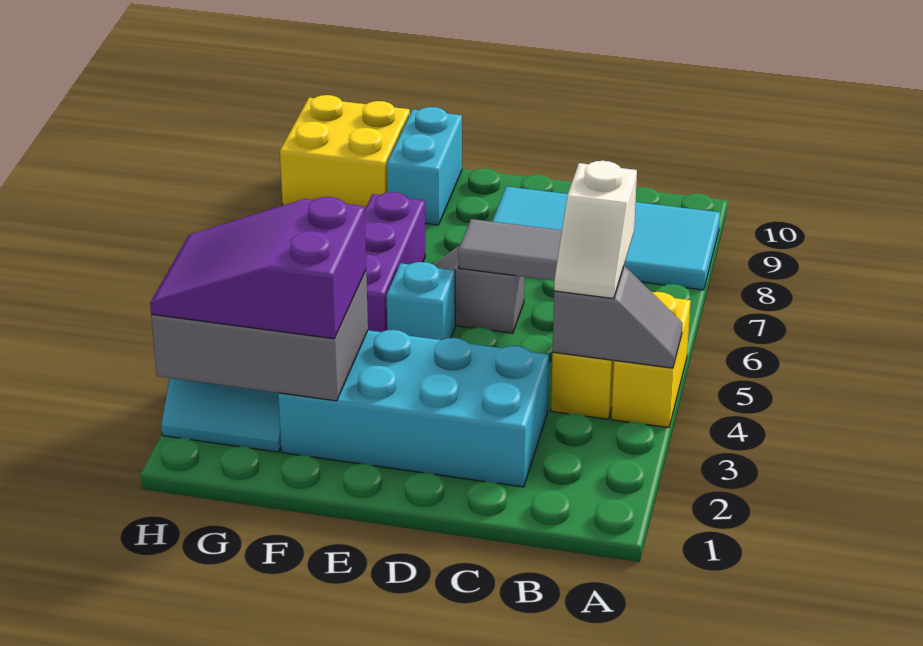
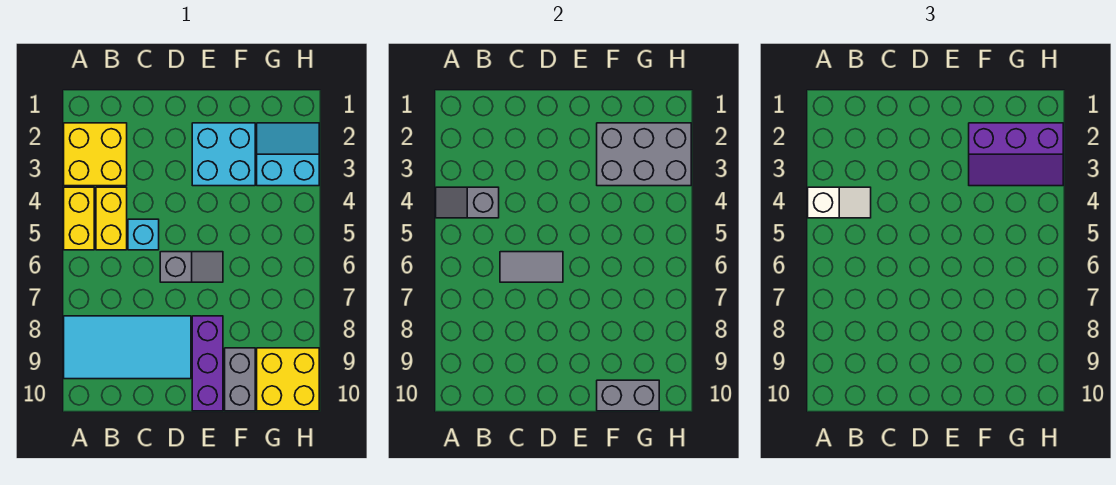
none -> yellow 2x2 brick [64,123,127,186]
white 1x2 slope [554,161,637,299] -> white 1x2 slope turned to [808,187,871,218]
cyan 2x4 brick [278,330,549,487] -> cyan 2x2 brick [192,123,255,186]
cyan 1x1 brick [387,262,455,340] -> cyan 1x1 brick moved to [128,219,159,250]
purple 2x3 slope [150,197,366,339] -> purple 2x3 slope turned to [969,123,1063,186]
purple 1x3 brick [365,192,425,332] -> purple 1x3 brick moved to [192,316,223,411]
cyan 1x2 brick [387,107,462,225] -> grey 1x2 brick [225,348,255,411]
none -> grey 1x2 brick [597,380,659,411]

